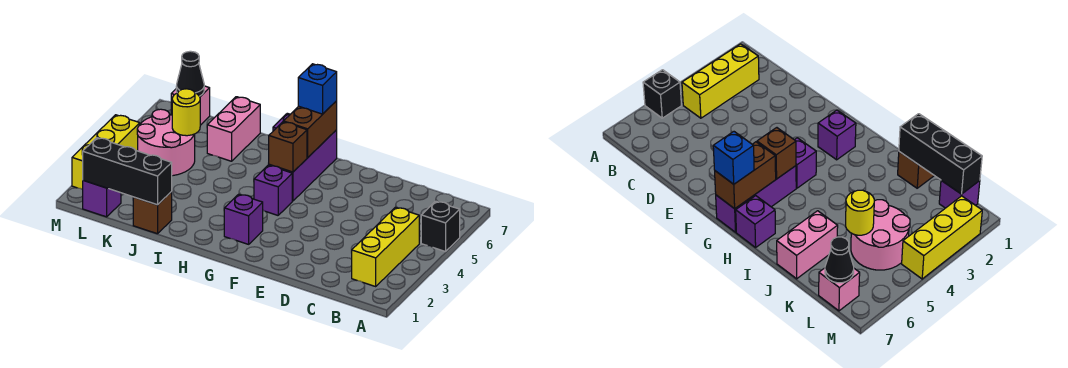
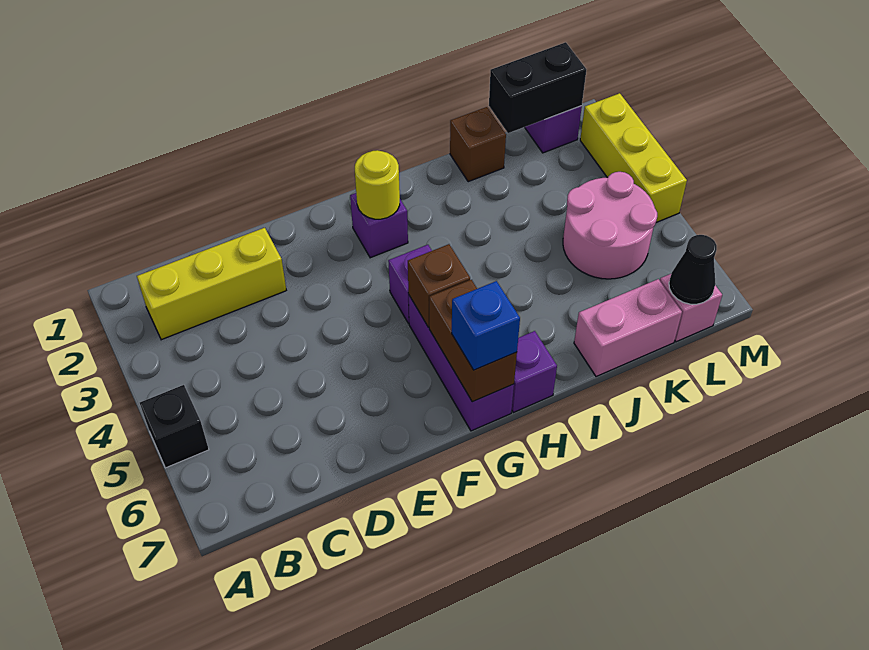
yellow 1x3 brick [352,207,419,286] -> yellow 1x3 brick turned to [137,228,286,340]
black 1x3 brick [83,138,172,205] -> black 1x2 brick [489,42,586,133]
pink 1x2 brick [207,97,260,161] -> pink 1x2 brick turned to [574,279,682,377]
yellow 1x1 round brick [172,89,200,136] -> yellow 1x1 round brick moved to [355,150,400,219]

